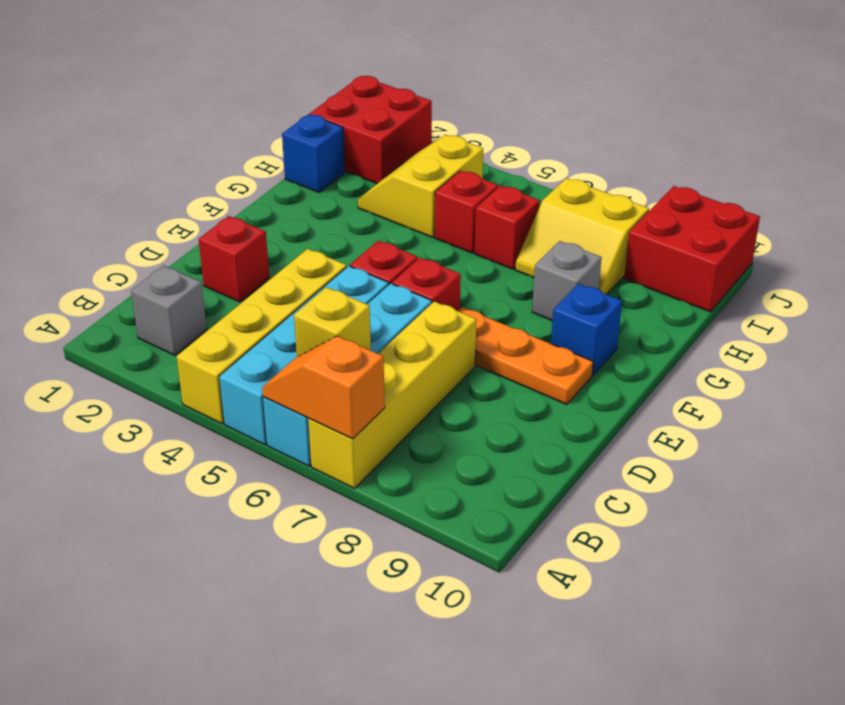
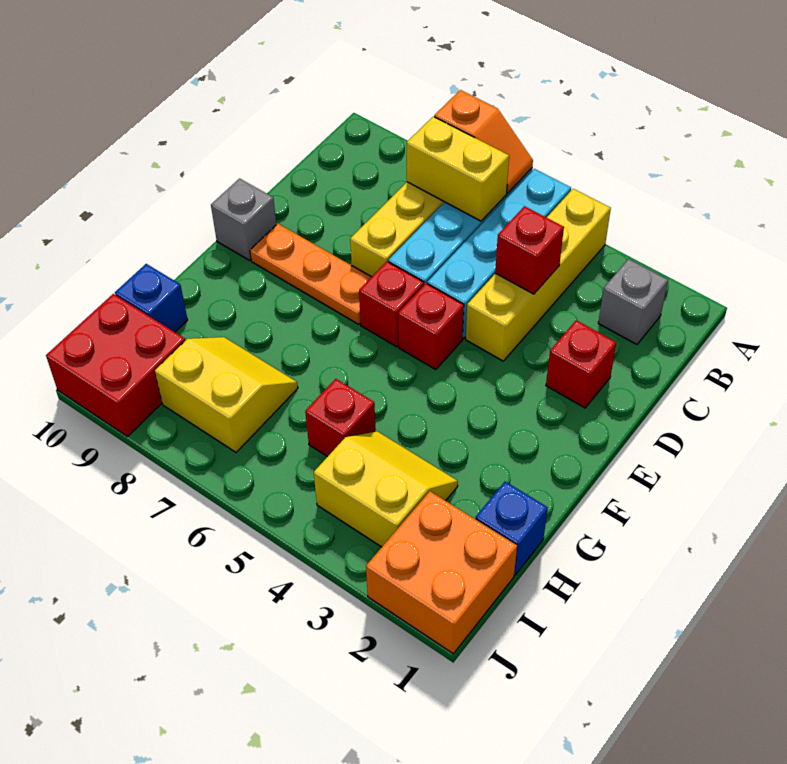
yellow 1x1 brick [294,287,371,357] -> yellow 1x2 brick [407,117,509,221]
blue 1x1 brick [551,284,622,375] -> blue 1x1 brick moved to [115,264,188,332]
grey 1x1 brick [532,241,601,321] -> grey 1x1 brick moved to [211,179,276,260]
yellow 2x2 slope [358,135,483,237] -> yellow 2x2 slope turned to [314,431,458,547]
red 1x1 brick [475,186,540,269] -> red 1x1 brick moved to [495,206,564,294]
red 2x2 brick [310,76,432,184] -> orange 2x2 brick [366,491,517,654]

